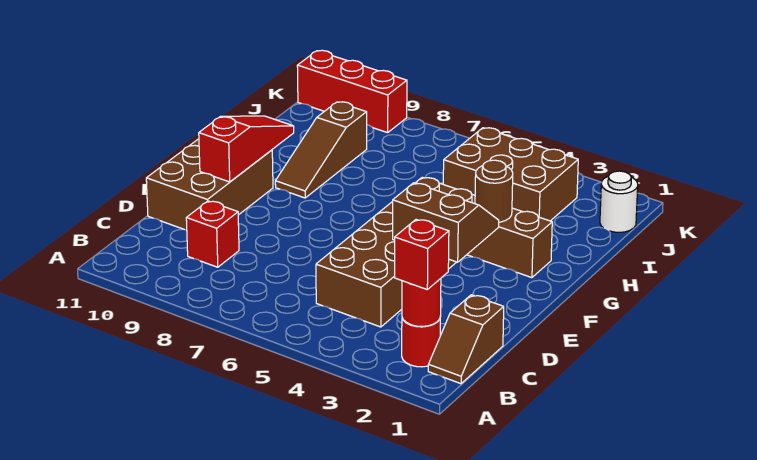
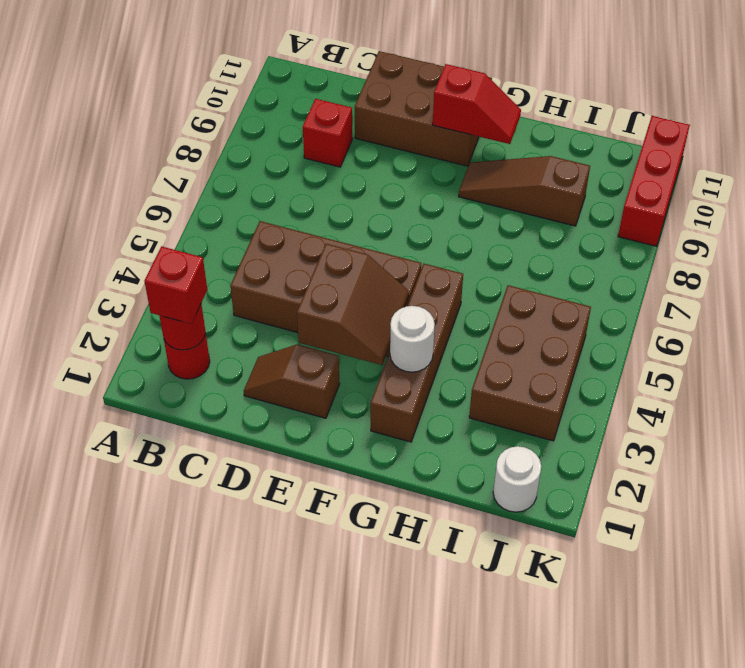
brown 1x2 slope [428,295,504,384] -> brown 1x2 slope moved to [244,344,340,418]
red 1x3 slope [199,116,294,182] -> red 1x2 slope [433,64,521,144]
brown 1x1 round brick [475,160,513,222] -> white 1x1 round brick [390,306,435,372]

